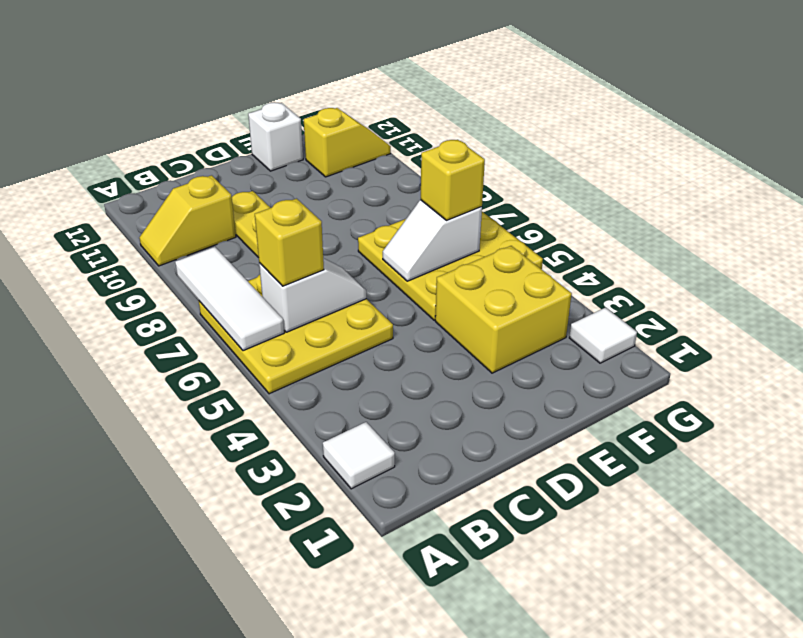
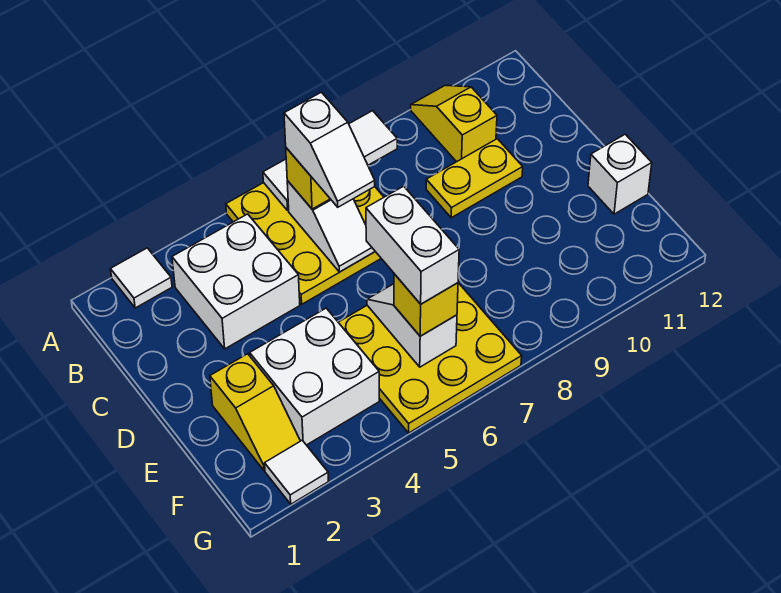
none -> white 2x2 brick [172,214,300,349]
none -> white 1x2 slope [284,92,375,207]
yellow 2x2 brick [435,246,572,373] -> white 2x2 brick [250,308,379,445]
none -> white 1x2 brick [366,186,459,304]
yellow 1x2 slope [304,108,391,177] -> yellow 1x2 slope moved to [210,354,300,470]

